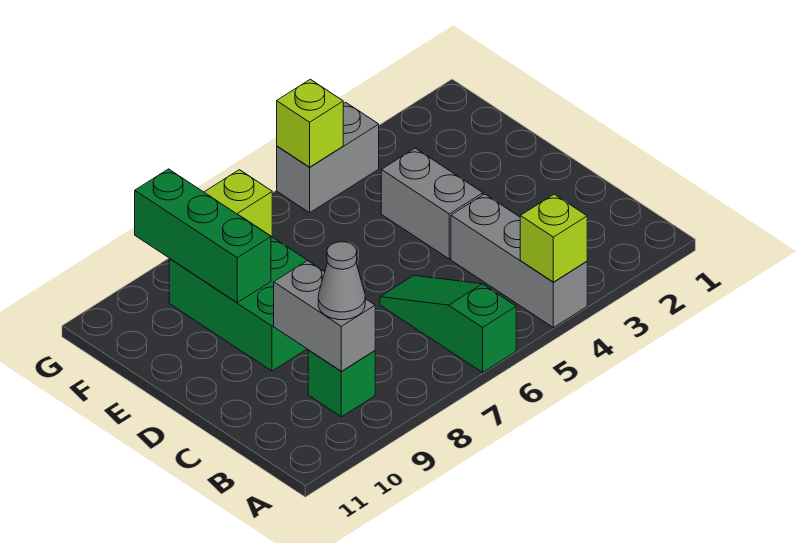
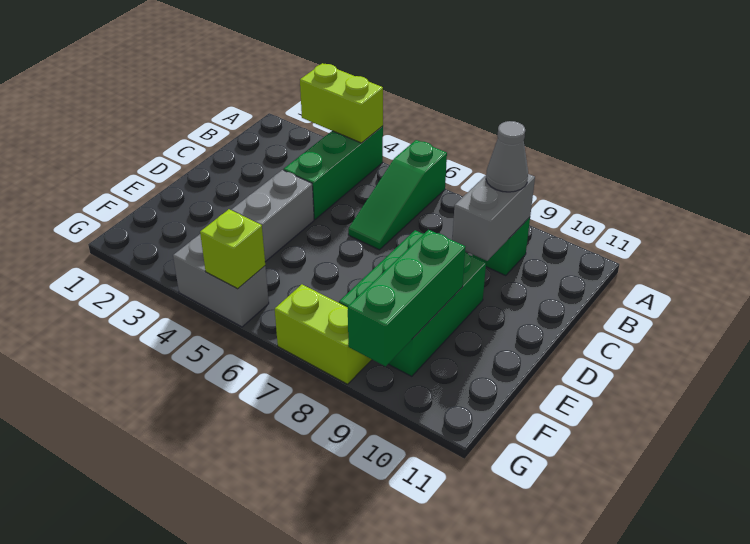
grey 1x3 brick [451,194,587,328] -> green 1x3 brick [284,126,383,219]
lime 1x1 brick [520,194,587,282] -> lime 1x2 brick [300,63,383,143]

